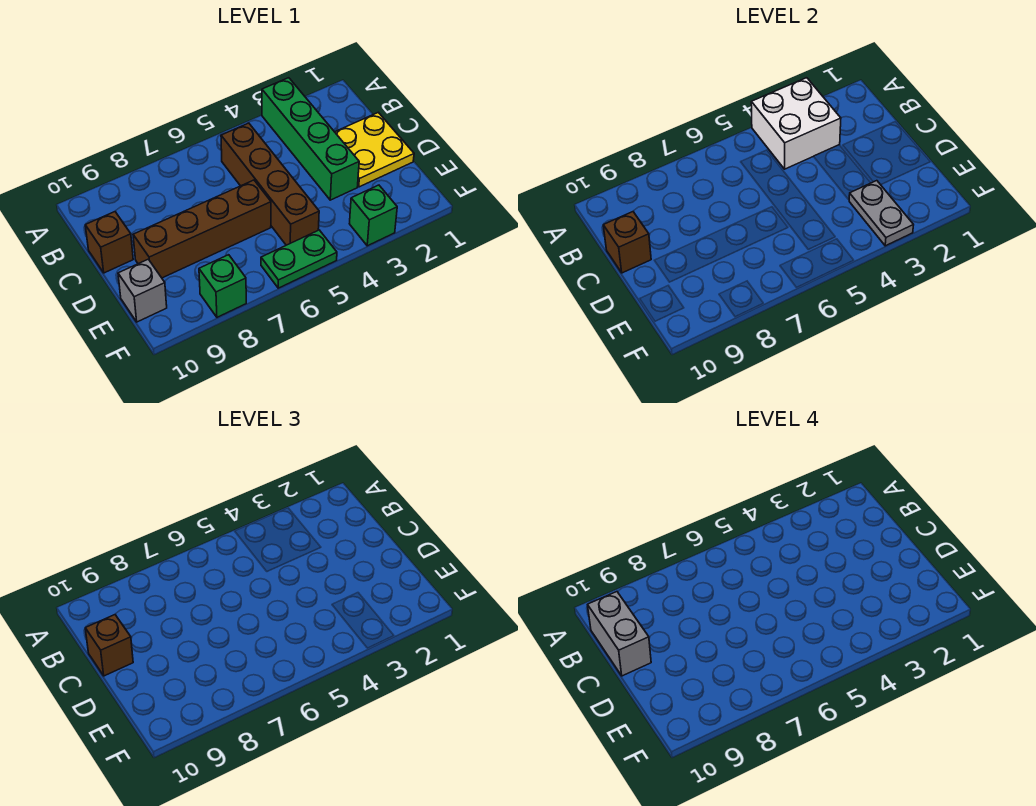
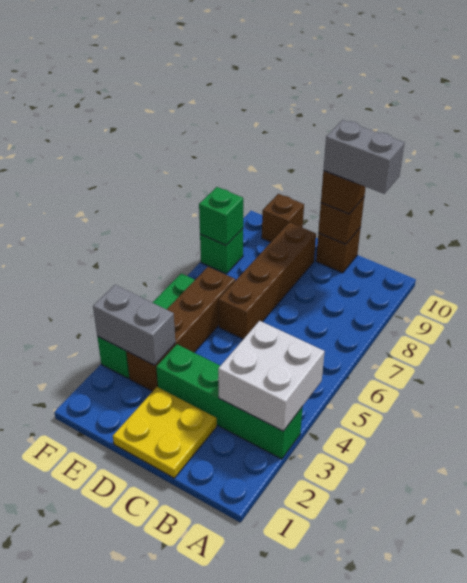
brown 1x4 brick [221,123,319,245] -> brown 1x4 brick turned to [126,267,235,391]
grey 1x2 plate [849,181,913,246] -> grey 1x2 brick [93,285,175,365]
grey 1x1 brick [118,259,167,322] -> brown 1x1 brick [262,194,304,242]
none -> green 1x1 brick [199,187,243,245]

